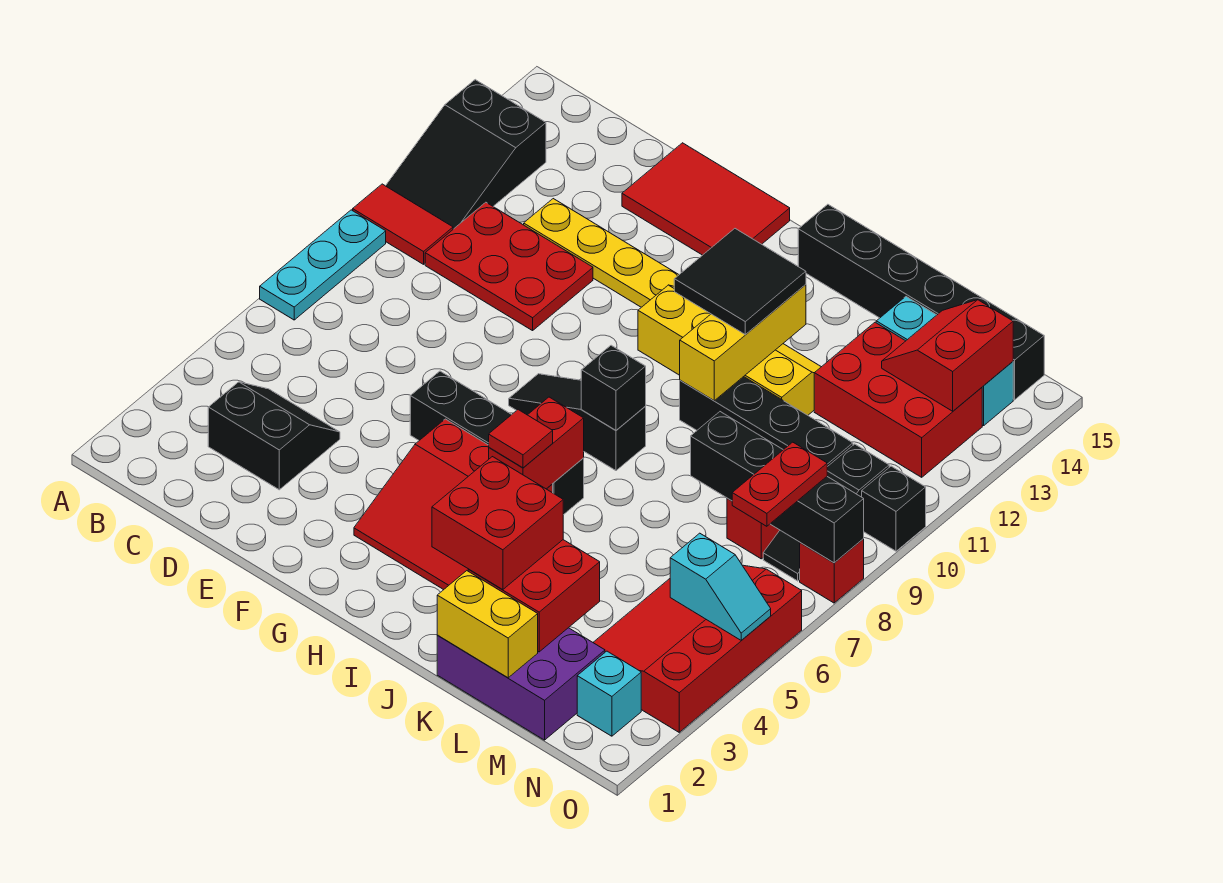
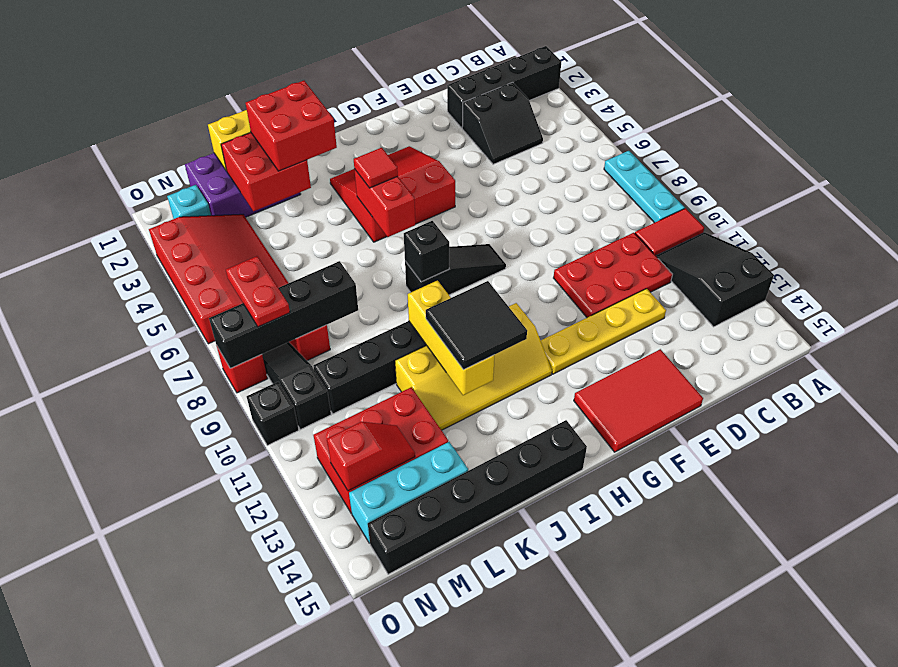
black 1x4 brick [410,371,584,515] -> black 1x4 brick moved to [447,46,561,128]
red 2x2 slope [882,300,1013,411] -> red 1x2 slope [327,422,415,491]
cyan 1x2 slope [670,533,771,640] -> none

